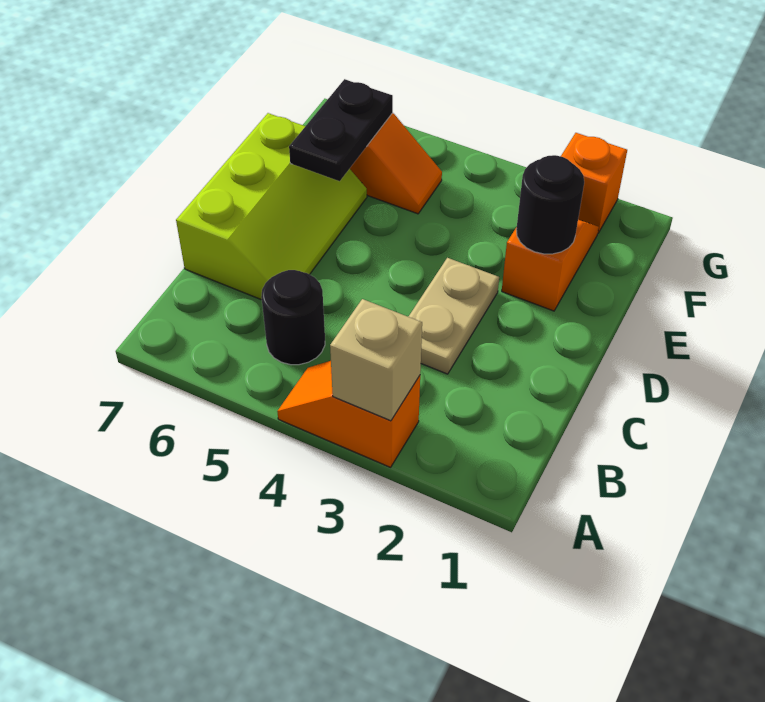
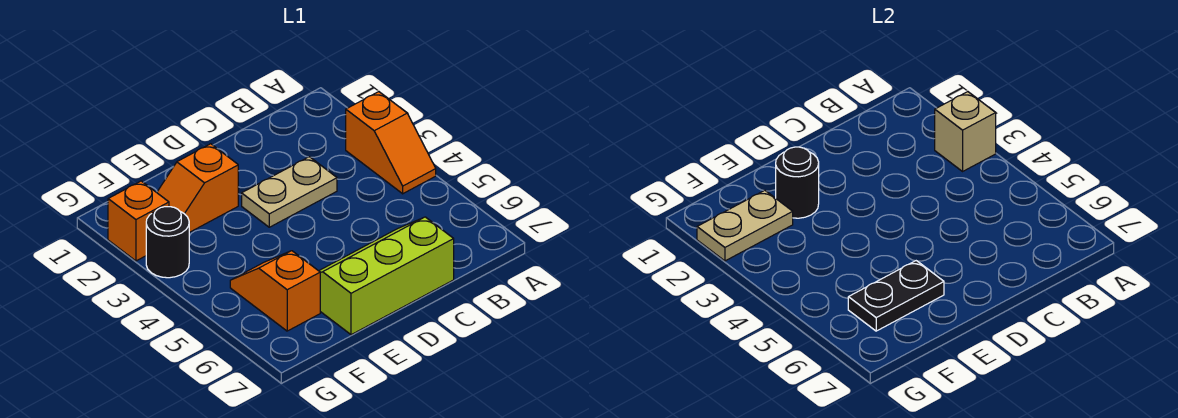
black 1x1 round brick [261,270,325,365] -> black 1x1 round brick moved to [146,207,189,278]
none -> tan 1x2 plate [697,190,793,261]

